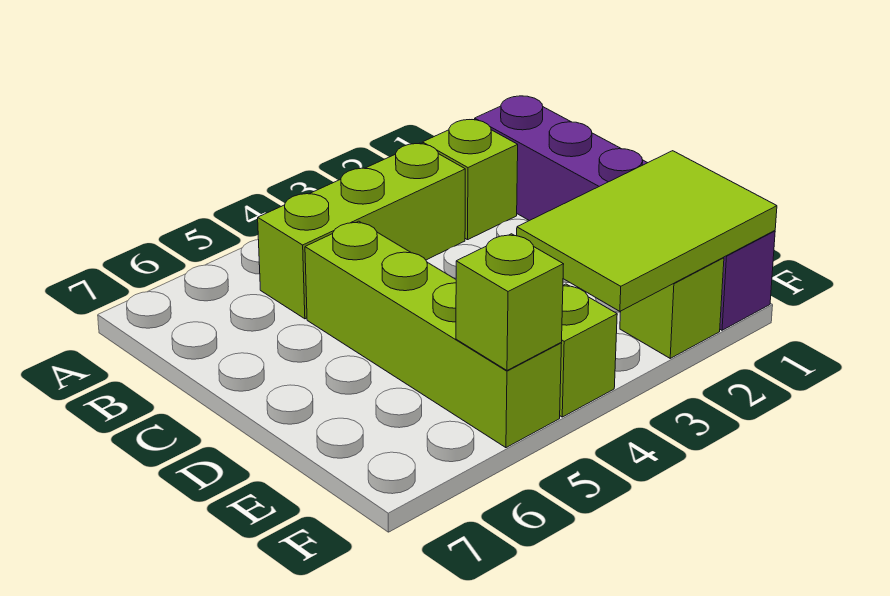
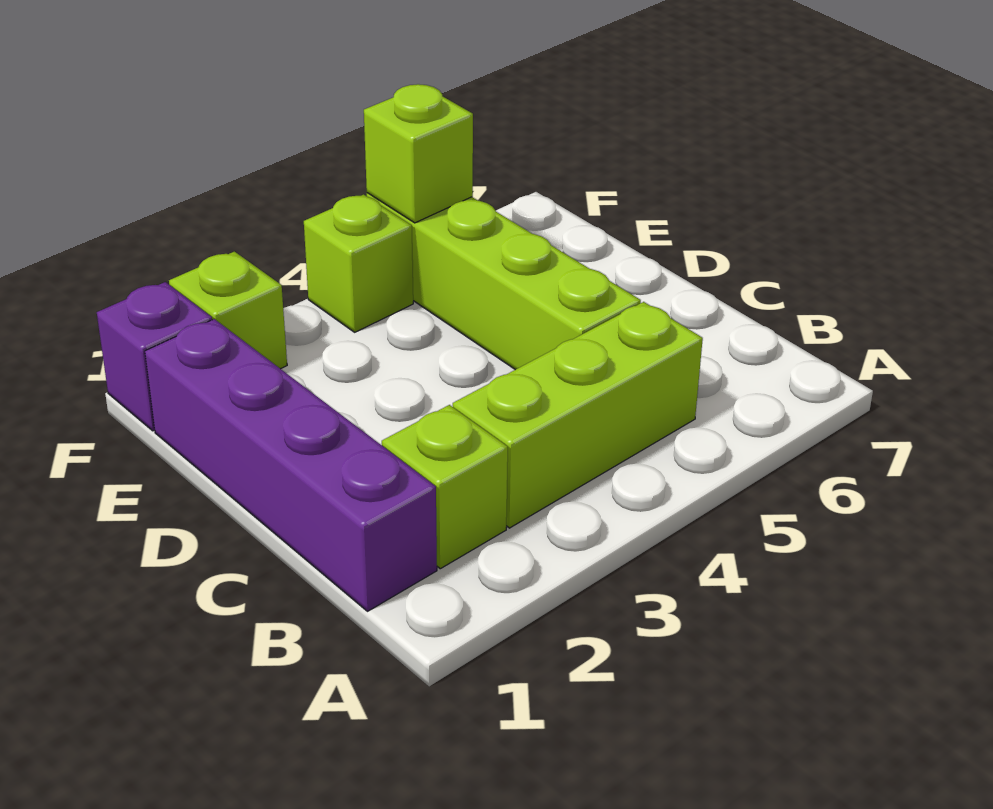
lime 2x3 tile [517,151,777,311] -> none

